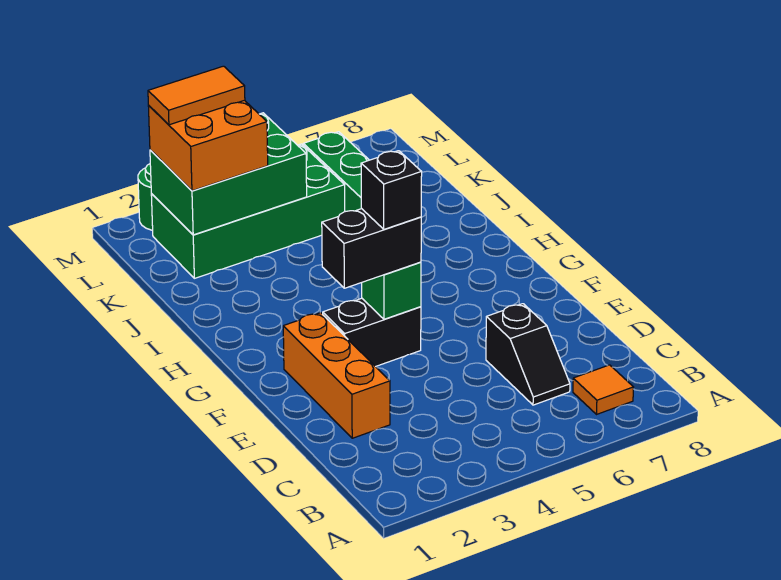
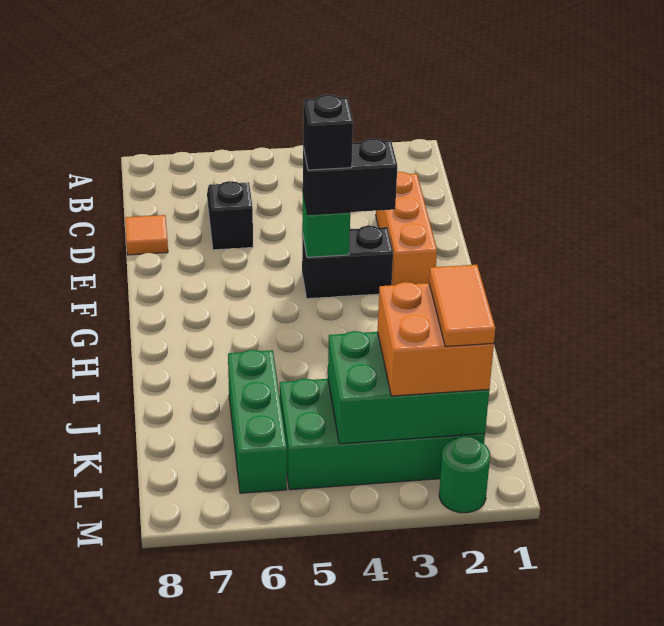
orange 1x1 tile [573,365,634,415] -> orange 1x1 tile moved to [125,215,168,255]
orange 1x2 tile [148,66,245,125] -> orange 1x2 tile turned to [429,265,495,347]

